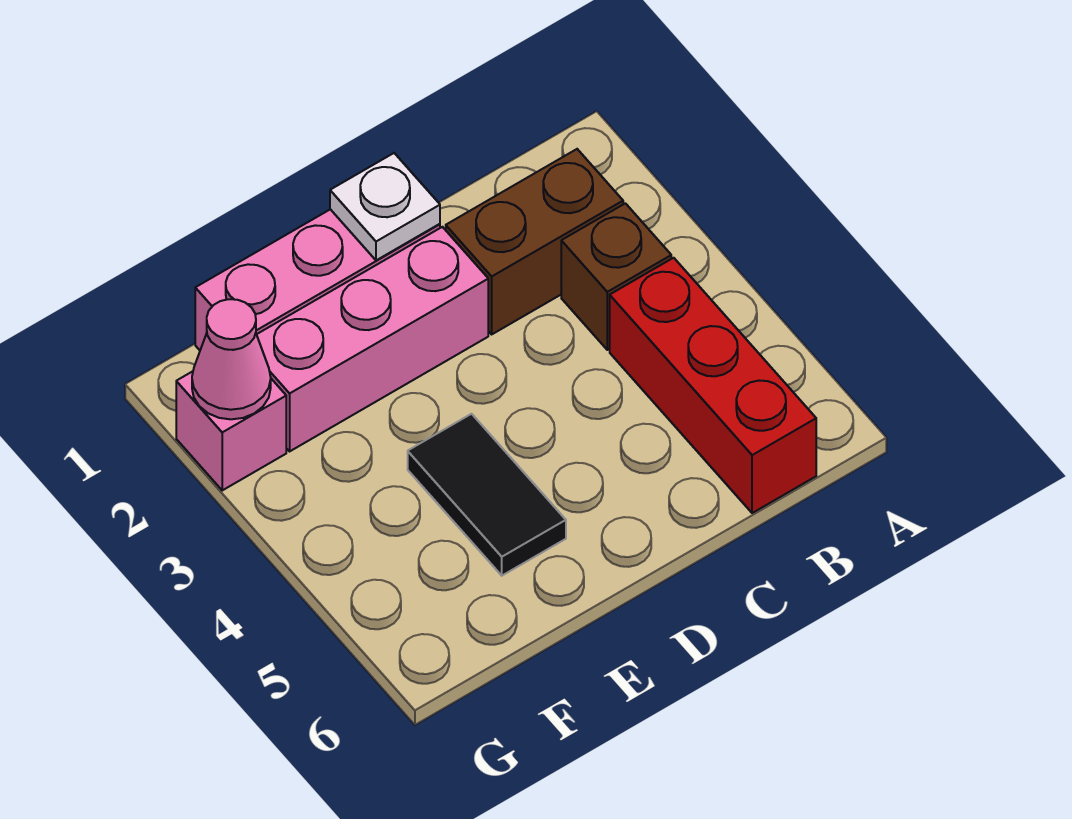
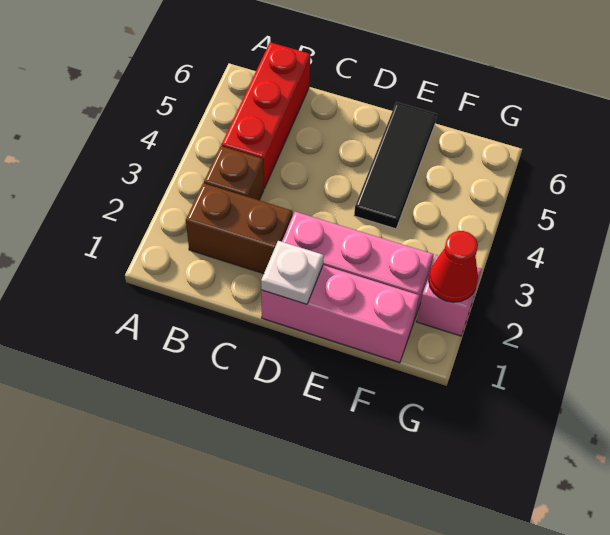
black 1x2 tile [408,414,566,576] -> black 1x3 tile [354,102,437,229]
pink 1x1 cone [192,299,271,419] -> red 1x1 cone [429,231,478,302]

